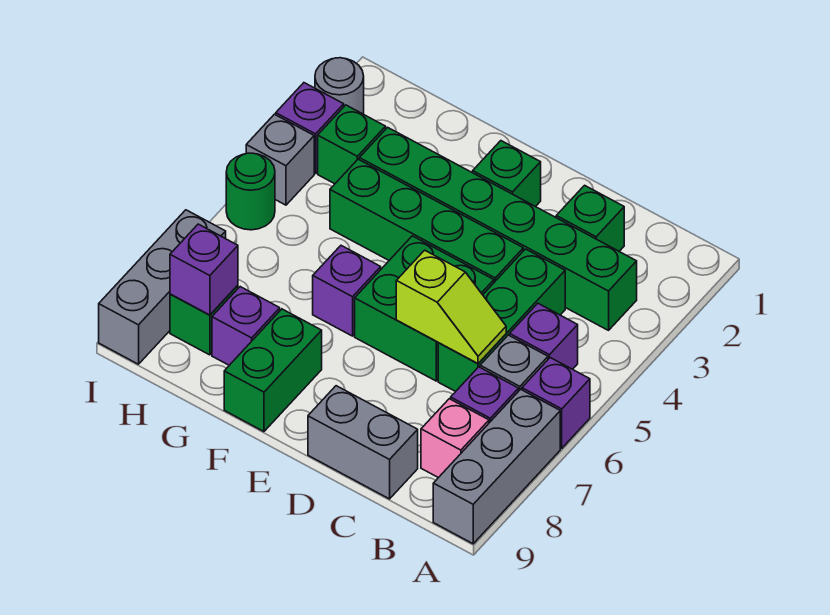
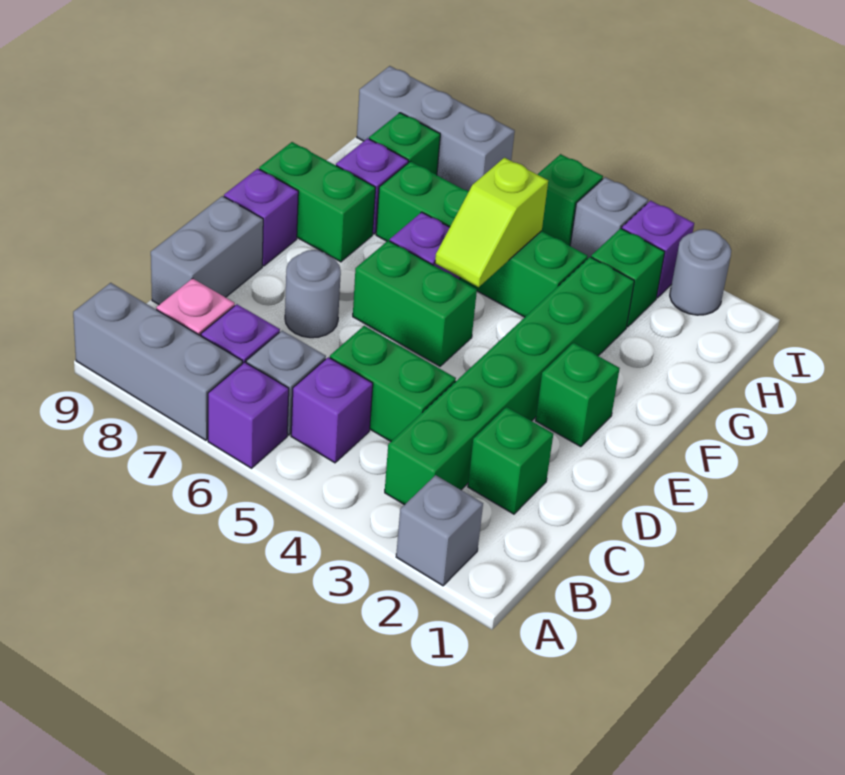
none -> grey 1x1 brick [396,475,483,586]
green 1x3 brick [438,249,565,392] -> green 1x2 brick [330,326,456,441]
lime 1x2 slope [396,250,506,364] -> lime 1x2 slope moved to [435,158,548,287]
green 1x4 brick [330,159,523,282] -> green 1x4 brick turned to [376,161,588,317]
green 2x2 brick [355,236,494,381] -> green 1x2 brick [353,241,477,366]
none -> grey 1x1 round brick [285,250,341,338]
purple 1x1 brick [170,224,238,315] -> purple 1x1 brick moved to [224,169,298,266]
green 1x1 round brick [226,153,275,230] -> green 1x1 brick [537,154,603,246]

